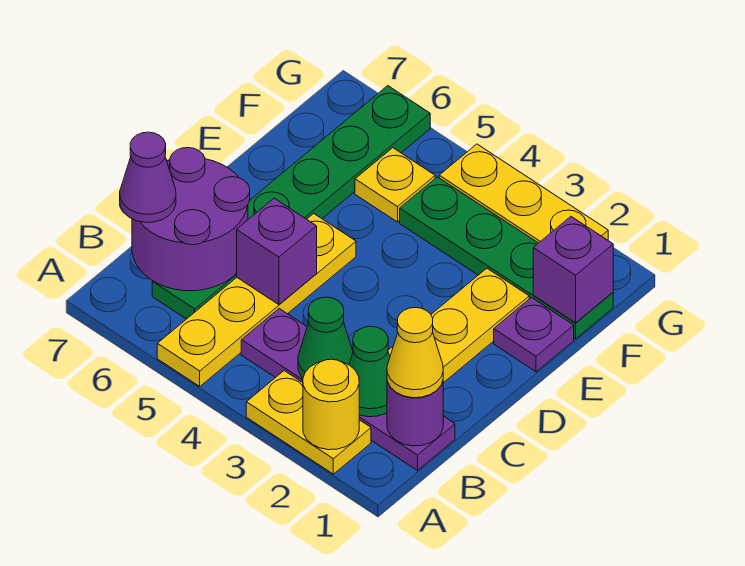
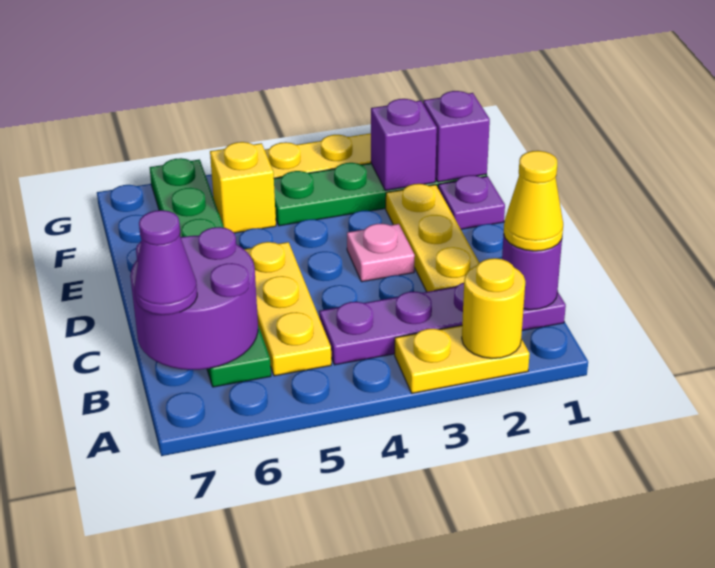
yellow 1x4 plate [157,214,356,386] -> yellow 1x3 plate [244,242,331,376]
green 1x1 cone [349,327,390,417] -> none
green 1x1 cone [298,297,353,378] -> none
purple 1x1 brick [237,198,317,305] -> purple 1x1 brick moved to [371,99,437,190]
none -> pink 1x1 plate [347,224,415,282]
yellow 1x1 plate [355,148,435,222] -> yellow 1x1 brick [210,142,276,233]

